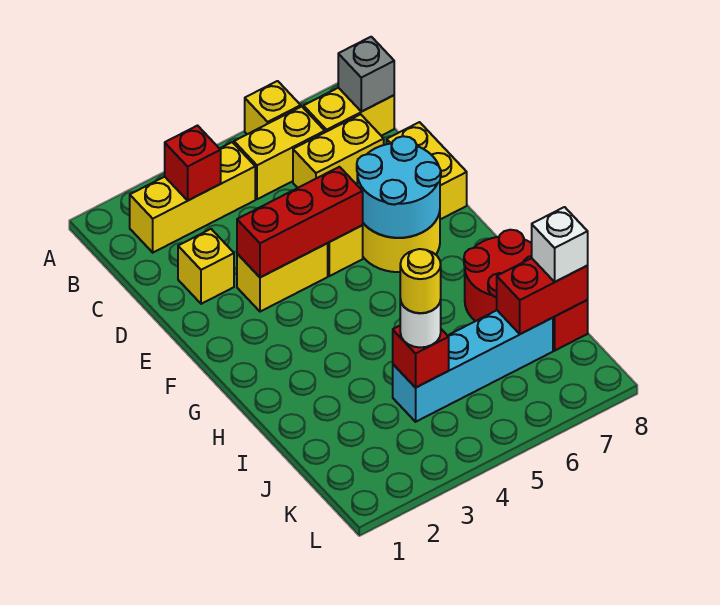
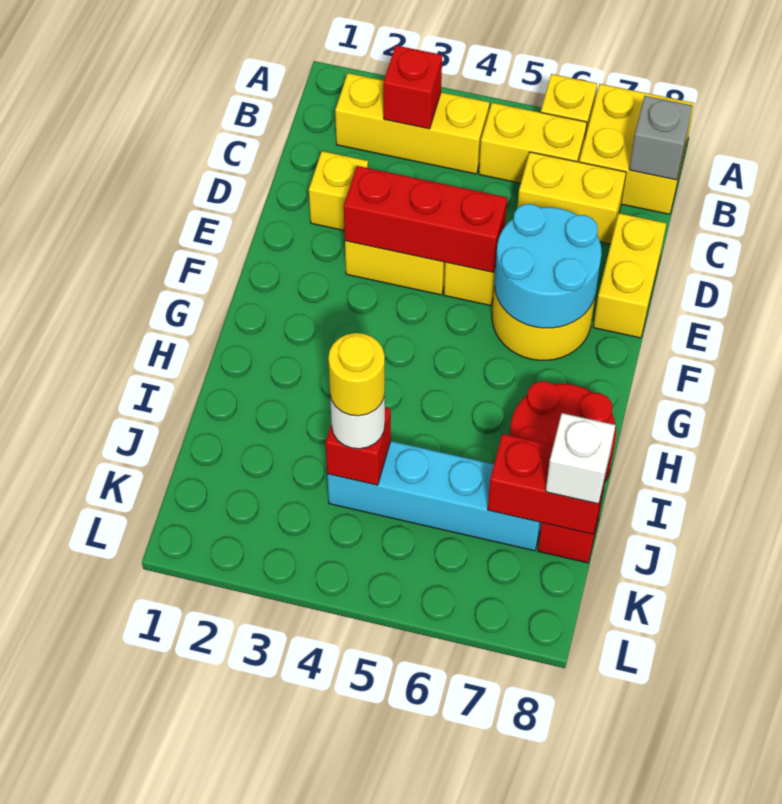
yellow 1x2 brick [304,88,394,136] -> yellow 2x2 brick [579,84,695,214]

